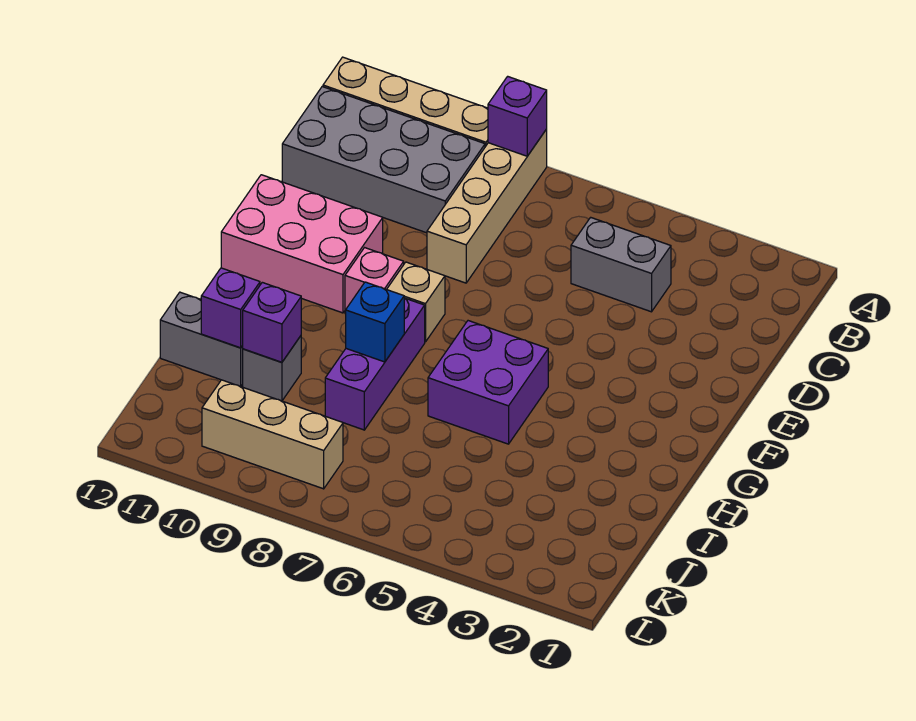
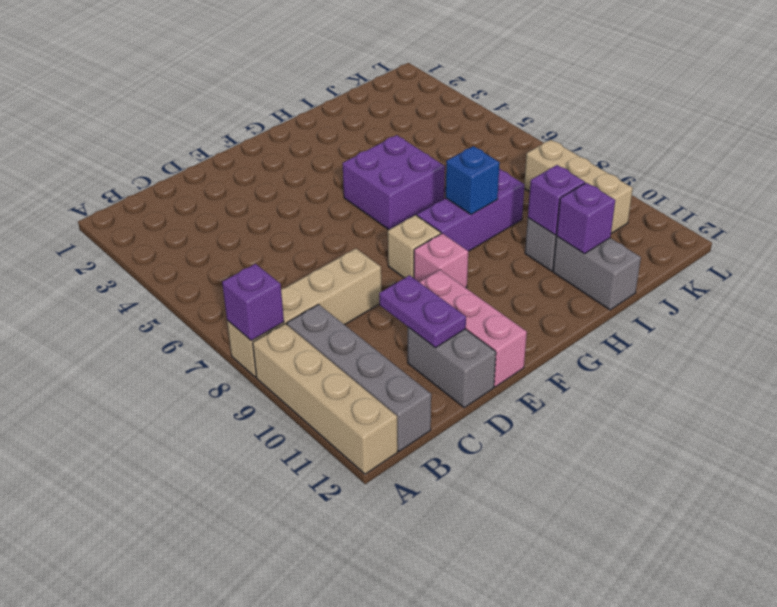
grey 2x4 brick [282,87,485,233] -> grey 1x4 brick [287,304,431,451]
grey 1x2 brick [571,217,671,312] -> grey 1x2 brick moved to [408,327,496,408]
none -> purple 1x2 plate [379,275,466,348]
pink 2x3 brick [221,175,383,313] -> pink 1x3 brick [420,270,527,387]

